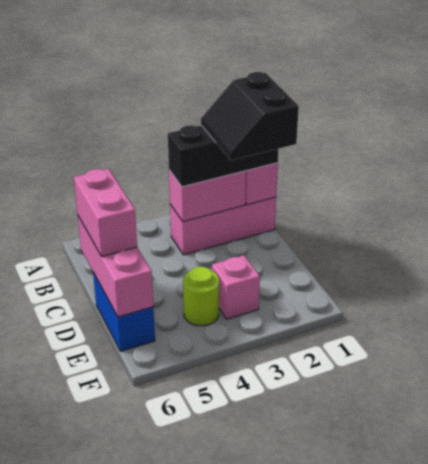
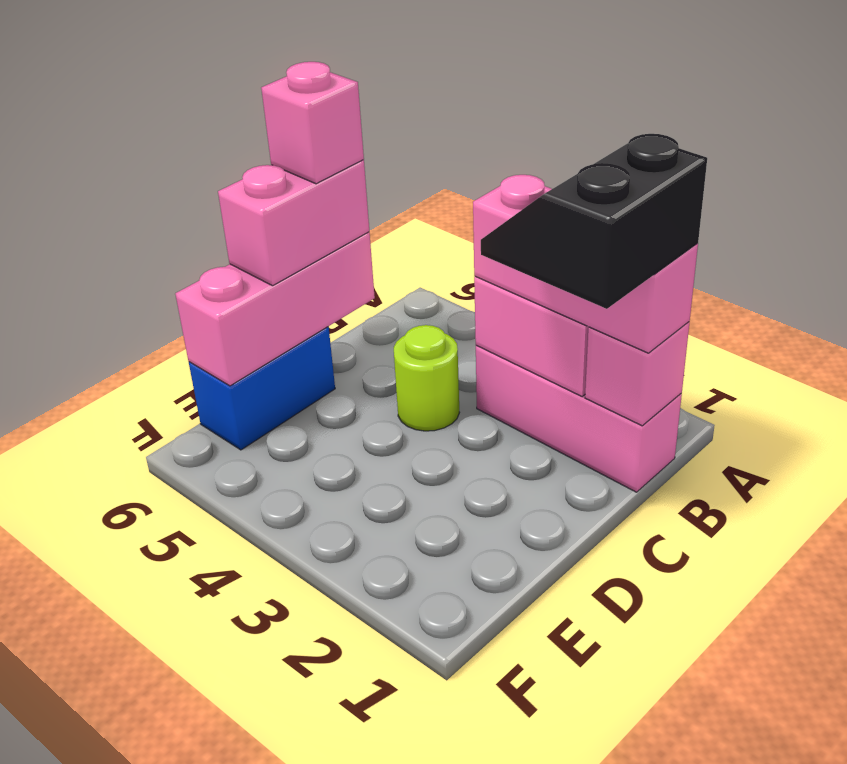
black 1x3 brick [168,125,278,187] -> pink 1x3 brick [473,175,698,353]
pink 1x1 brick [212,255,260,319] -> pink 1x1 brick moved to [261,62,364,184]
lime 1x1 round brick [183,267,219,326] -> lime 1x1 round brick moved to [394,325,459,431]

